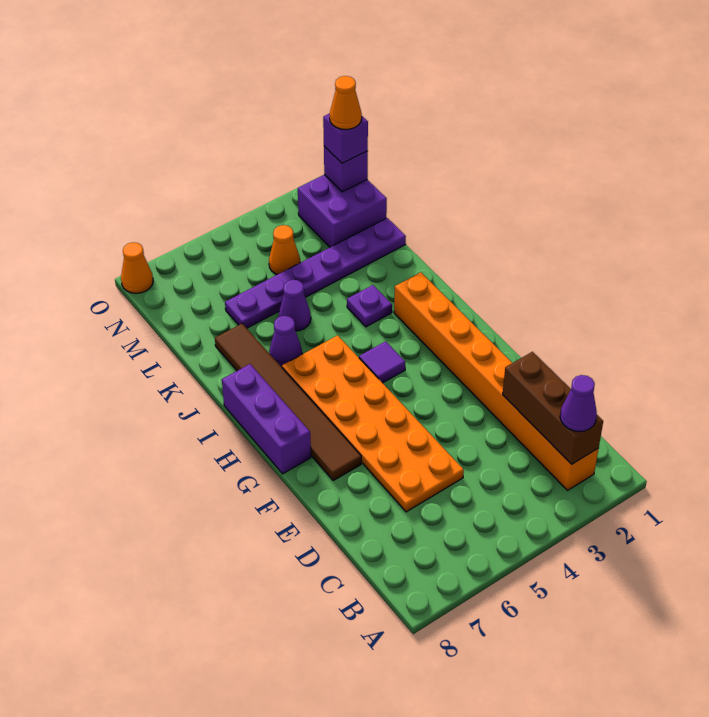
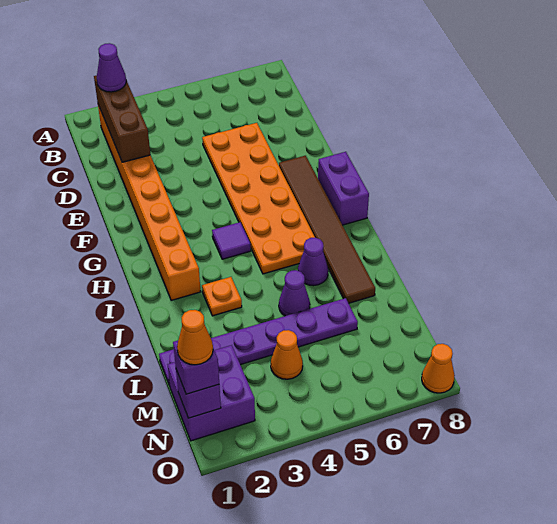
purple 1x3 brick [222,364,311,474] -> purple 1x2 brick [318,152,369,225]
purple 1x1 plate [347,285,392,327] -> orange 1x1 plate [202,277,242,316]

